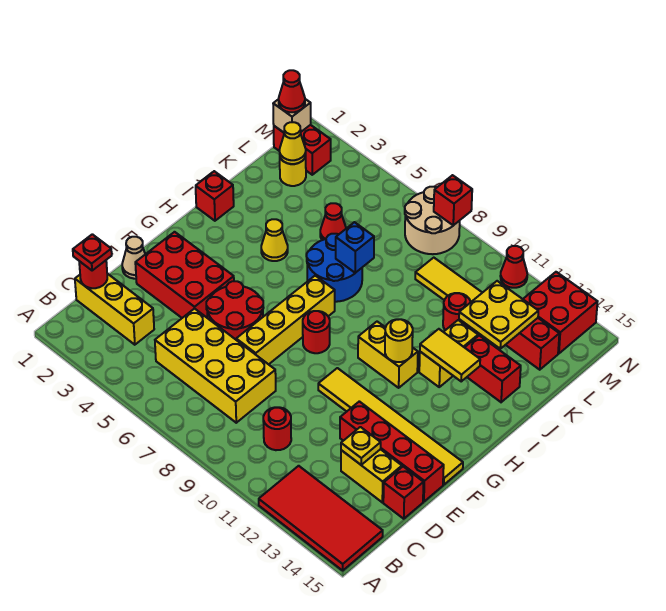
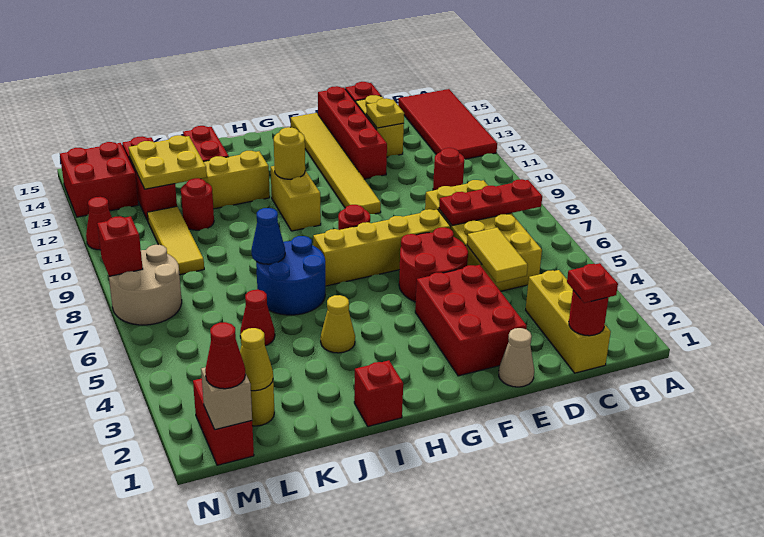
none -> red 1x3 plate [439,179,542,226]
yellow 1x2 tile [420,329,480,381] -> yellow 1x2 tile moved to [467,228,528,283]
blue 1x1 brick [336,222,374,273] -> blue 1x1 cone [252,208,285,264]

